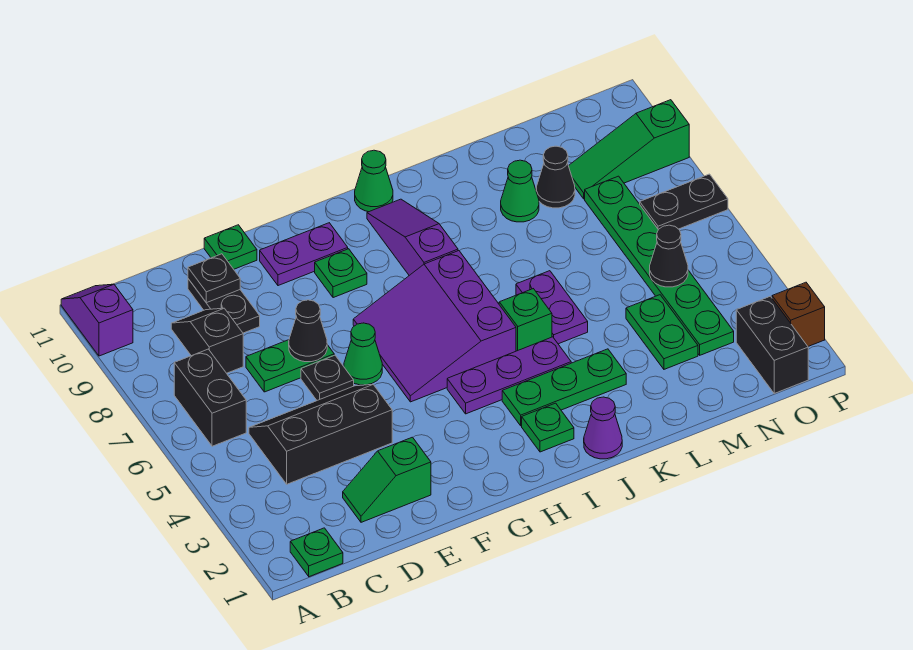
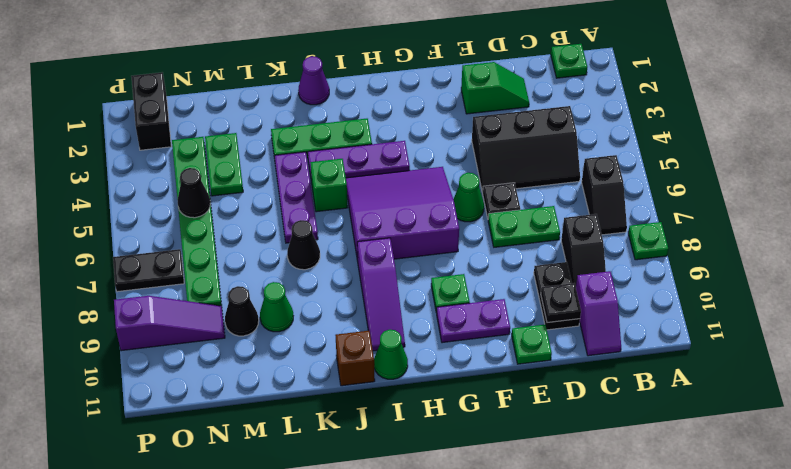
purple 1x2 slope [61,284,133,356] -> purple 1x2 slope moved to [576,271,621,356]
black 1x2 brick [174,349,246,446] -> black 1x2 slope [582,155,627,235]
black 1x1 cone [289,300,327,362] -> black 1x1 cone moved to [287,220,320,270]
purple 3x3 slope [353,251,516,402] -> purple 3x3 slope turned to [346,167,459,261]
green 1x1 plate [522,403,574,452] -> green 1x1 plate moved to [628,222,668,260]
purple 1x2 plate [516,271,588,344] -> purple 1x3 plate [274,152,318,243]
green 1x3 slope [569,100,689,199] -> purple 1x3 slope [114,296,225,351]
brown 1x1 brick [772,282,825,346] -> brown 1x1 brick moved to [336,331,375,386]

